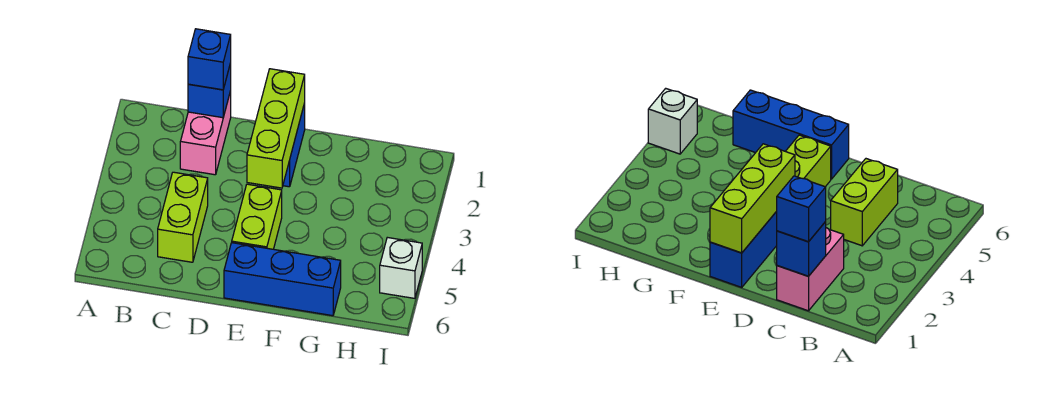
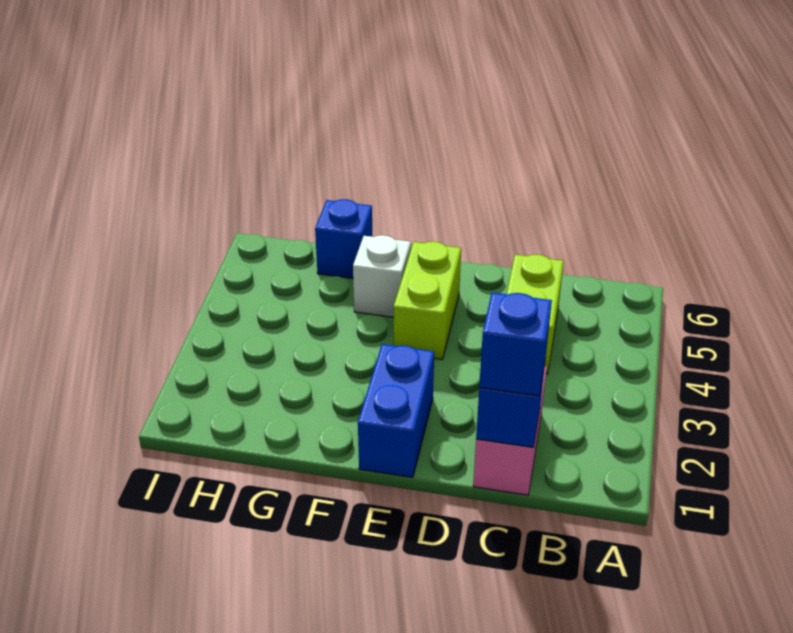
lime 1x3 brick [247,69,305,188] -> none
blue 1x3 brick [224,243,341,316] -> blue 1x1 brick [315,199,372,279]
white 1x1 brick [380,237,422,298] -> white 1x1 brick moved to [353,235,411,317]

